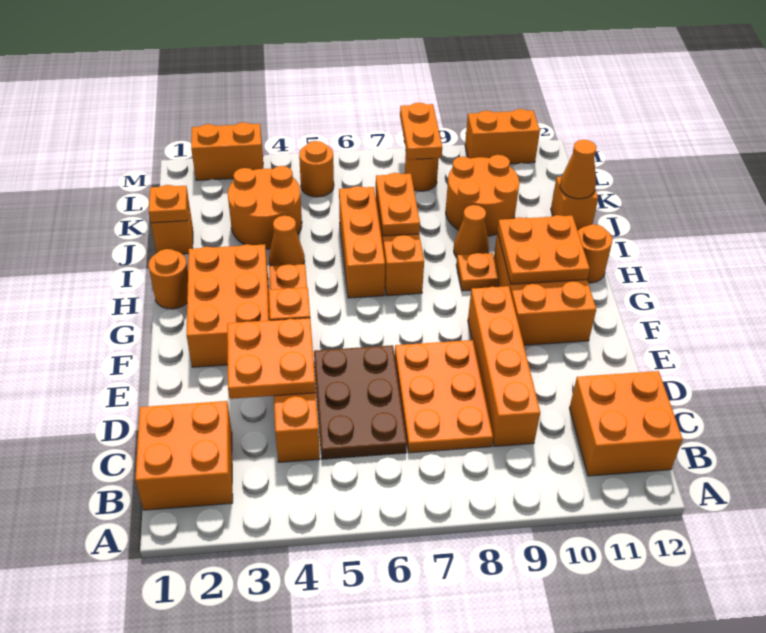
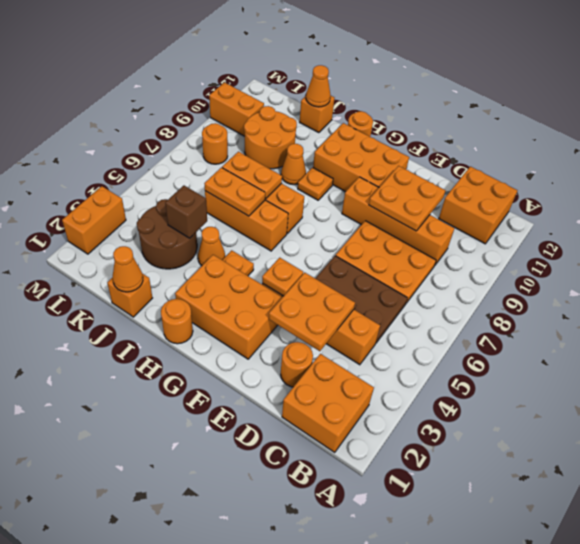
orange 2x2 plate [497,215,590,284] -> orange 2x2 plate moved to [369,166,446,231]
orange 1x1 plate [149,185,188,223] -> orange 1x1 cone [113,246,143,292]
orange 2x2 round brick [228,166,302,249] -> brown 2x2 round brick [137,199,197,269]
none -> brown 1x1 brick [165,186,207,238]
orange 1x1 round brick [299,141,334,197] -> orange 1x1 round brick moved to [281,342,313,387]
orange 1x2 plate [400,103,442,160] -> orange 1x2 plate moved to [204,167,265,216]
orange 1x2 brick [465,109,540,164] -> orange 1x2 brick turned to [209,82,264,136]

